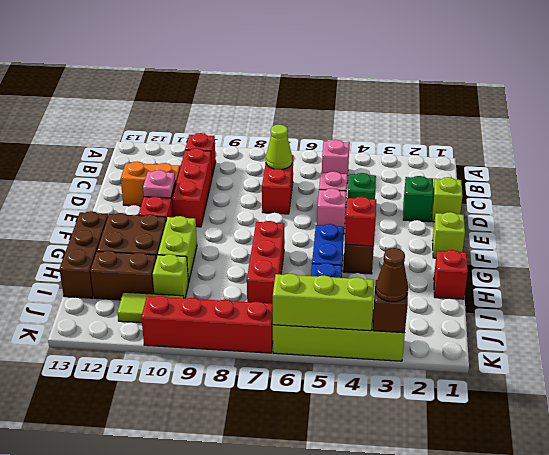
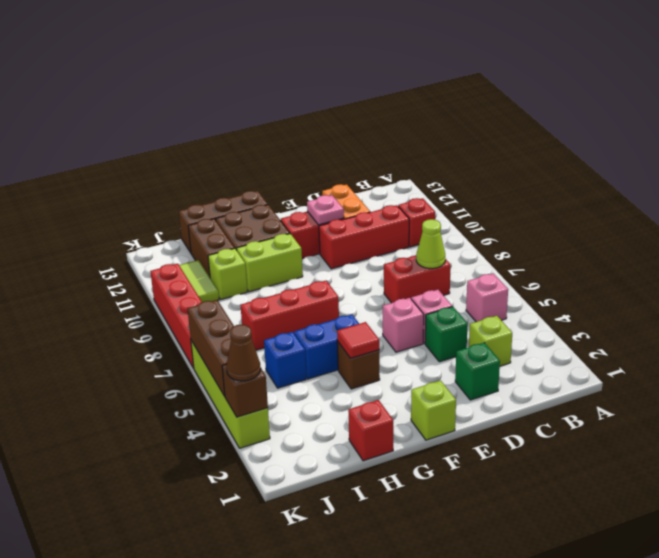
lime 1x1 brick [432,177,463,222] -> lime 1x1 brick moved to [469,316,512,366]
red 1x1 brick [345,197,376,246] -> red 1x1 tile [337,322,379,358]
lime 1x3 brick [273,274,374,331] -> brown 1x3 brick [187,300,234,396]

